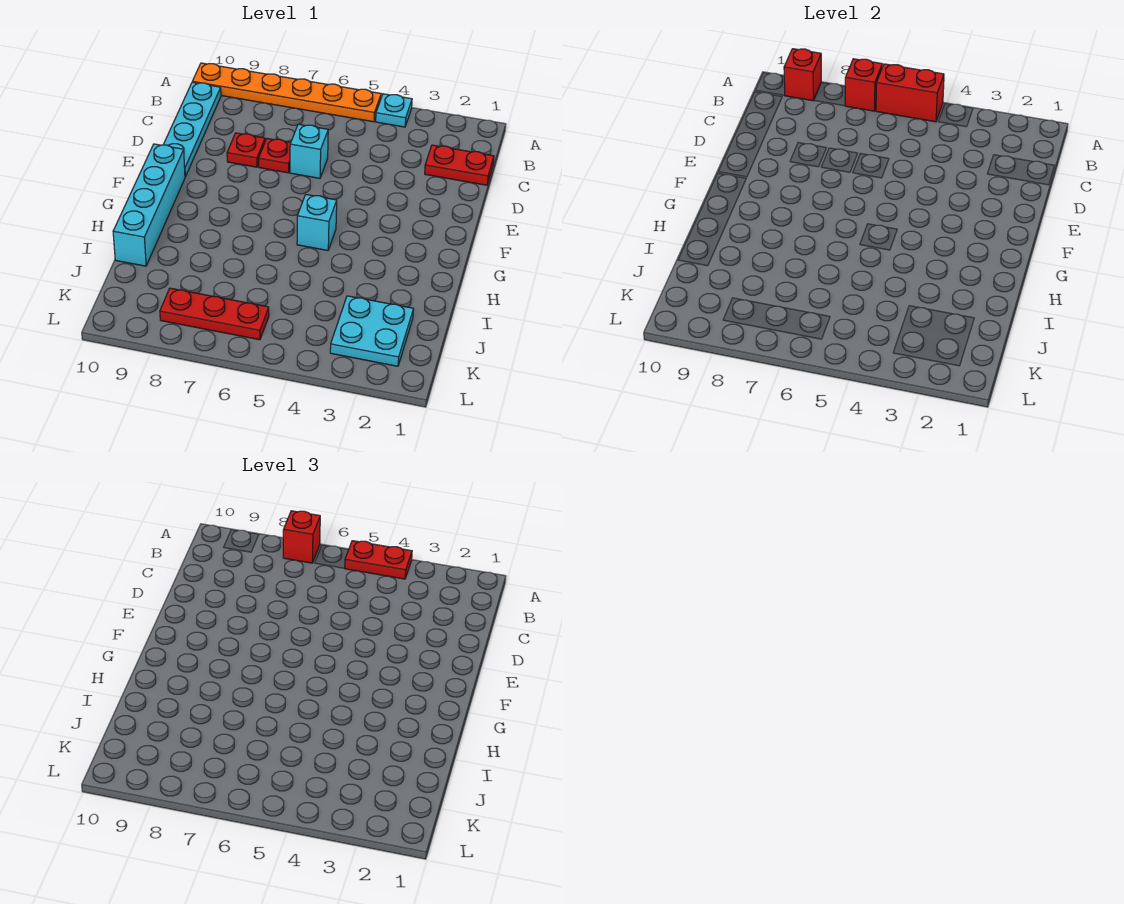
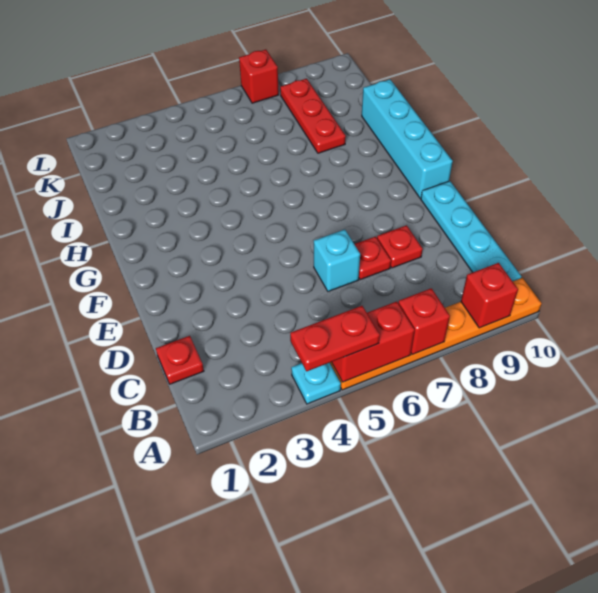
red 1x1 brick [283,511,320,563] -> red 1x1 brick moved to [239,49,279,103]
red 1x2 plate [425,145,494,185] -> red 1x1 plate [156,336,204,384]
cyan 1x1 brick [297,195,337,250] -> none
cyan 2x2 plate [330,296,414,366] -> none
red 1x3 plate [160,288,269,340] -> red 1x3 plate turned to [280,79,346,153]

